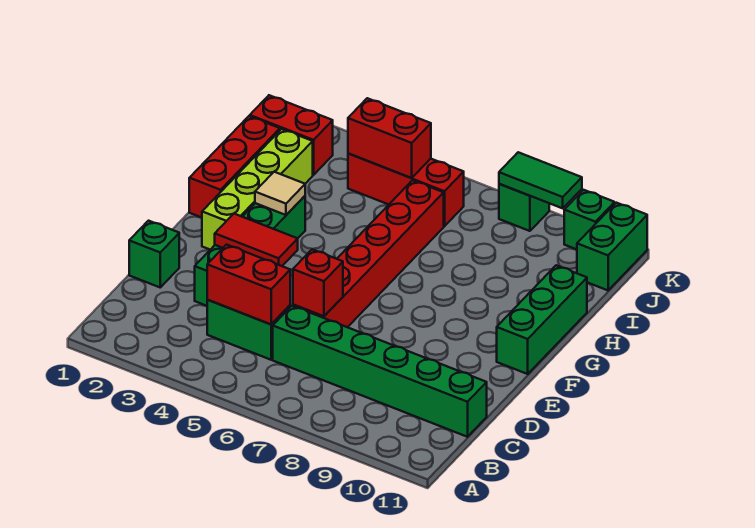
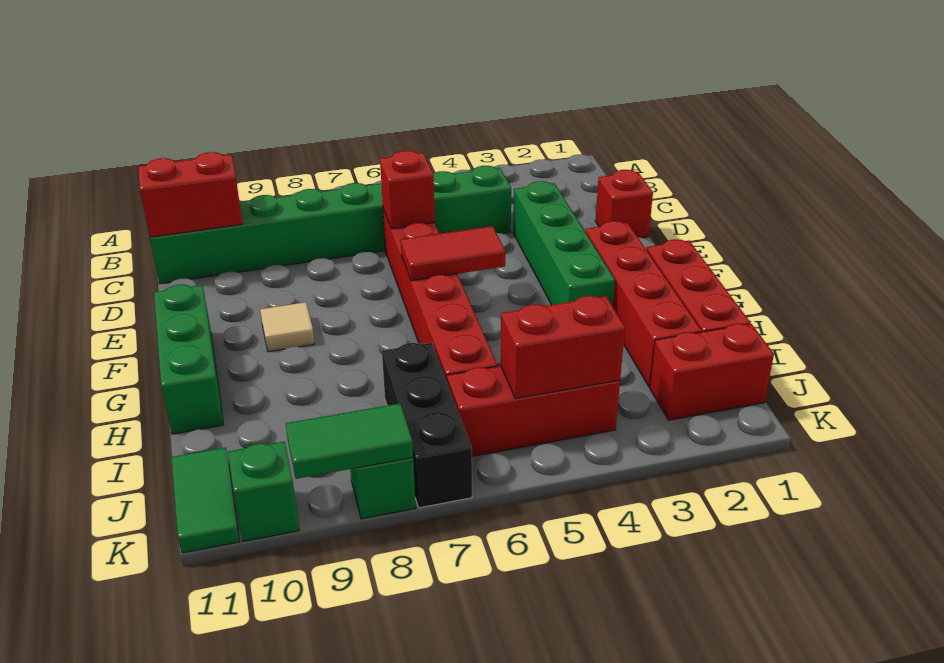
red 1x2 brick [207,245,290,324] -> red 1x2 brick moved to [138,152,243,237]
green 1x1 brick [129,221,179,287] -> red 1x1 brick [595,170,653,238]
red 1x2 tile [215,214,298,266] -> red 1x2 tile moved to [401,226,505,281]
lime 1x4 brick [202,129,313,250] -> red 1x4 brick [585,221,702,387]
tan 1x1 tile [255,172,305,215] -> tan 1x1 tile moved to [260,302,315,352]
none -> black 1x3 brick [382,343,472,508]
green 1x2 brick [577,203,647,290] -> green 1x2 tile [171,447,240,553]

